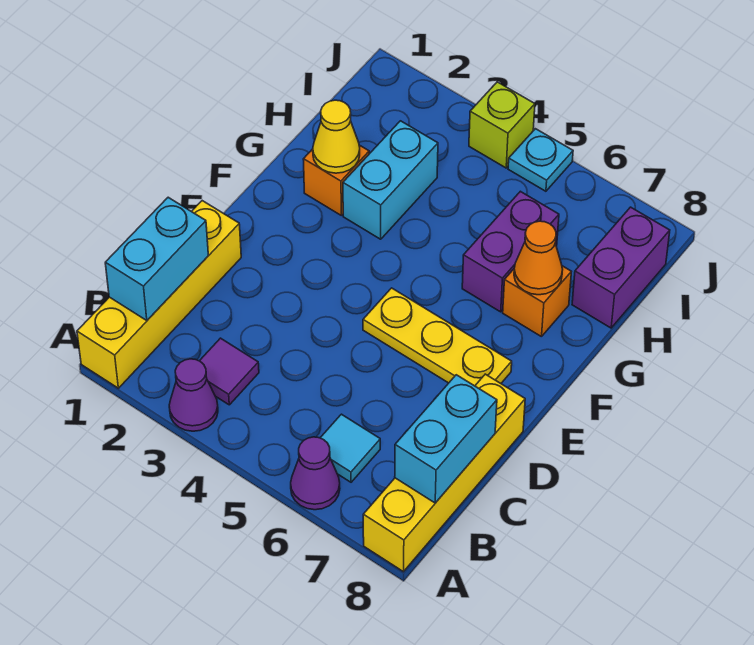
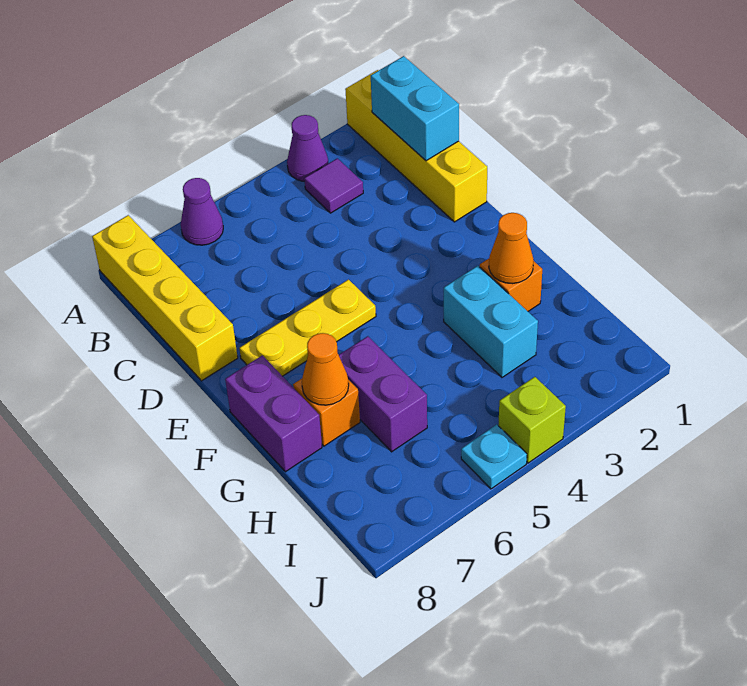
cyan 1x1 tile [320,414,380,482] -> none
cyan 1x2 brick [395,375,497,503] -> none
yellow 1x1 cone [313,100,360,173] -> orange 1x1 cone [489,213,534,284]
purple 1x2 brick [572,207,670,328] -> purple 1x2 brick moved to [225,355,322,472]

